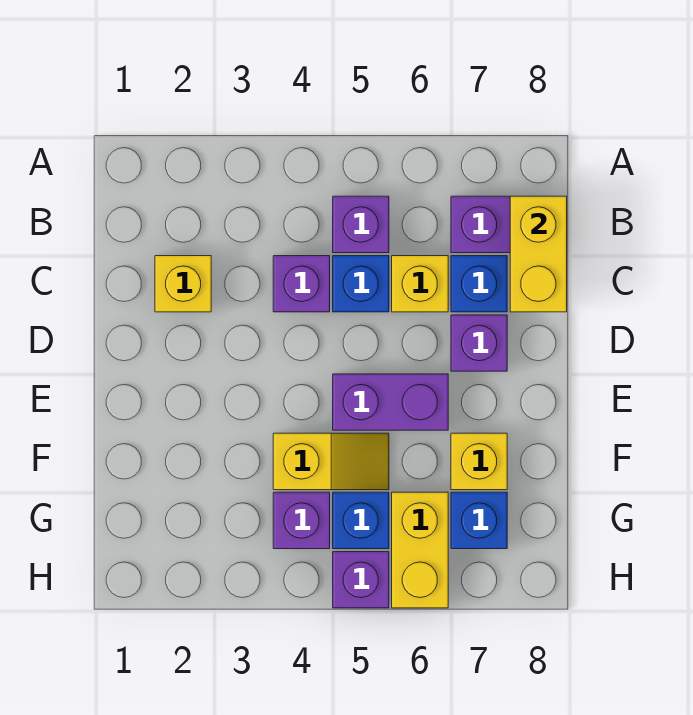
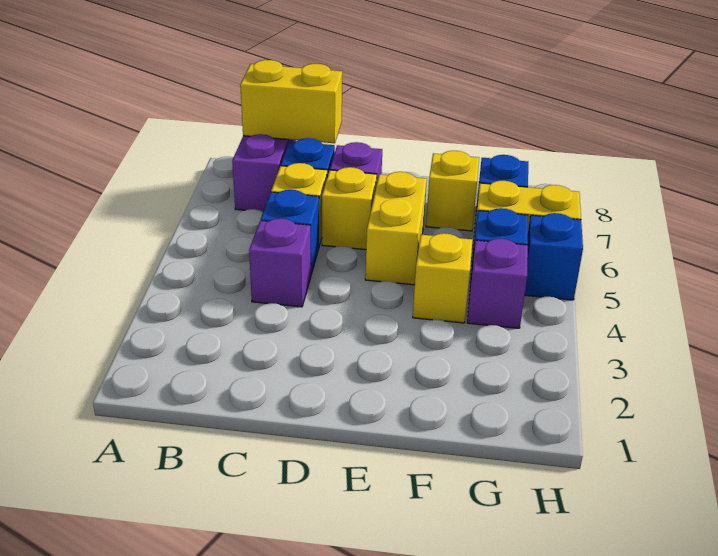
purple 1x1 brick [333,196,389,253] -> none
yellow 1x1 brick [155,256,211,312] -> yellow 1x1 brick moved to [322,167,377,250]
purple 1x2 brick [333,374,448,430] -> yellow 1x2 brick [365,172,427,285]
purple 1x1 brick [333,552,389,608] -> blue 1x1 brick [525,213,583,300]

